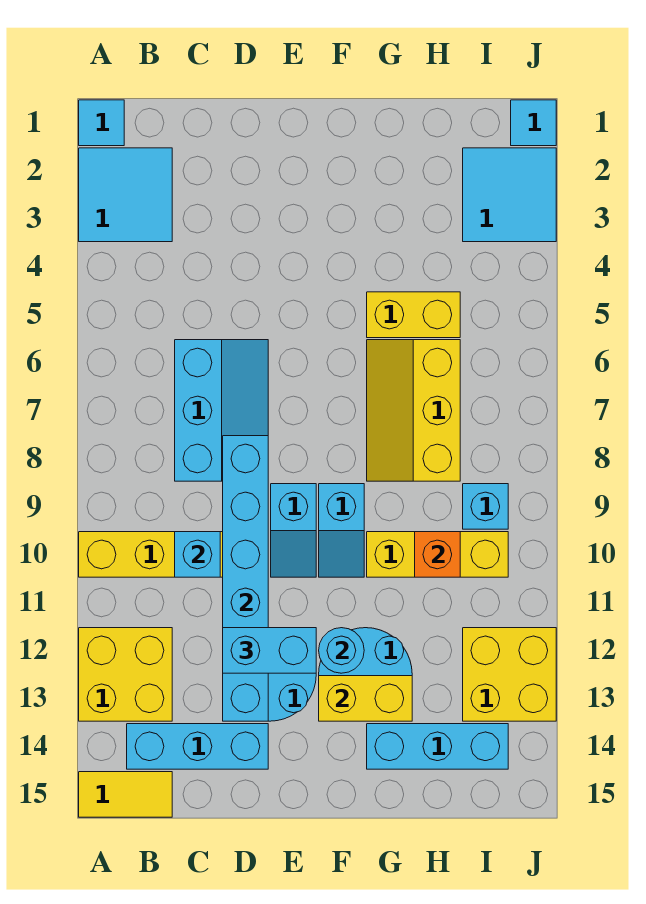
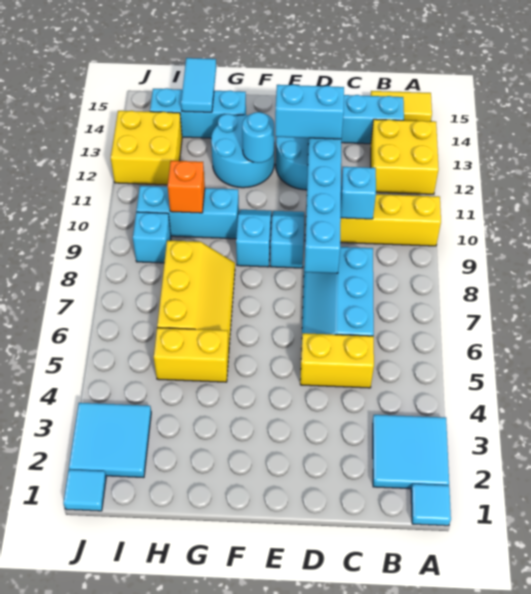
yellow 1x2 brick [319,676,412,721] -> yellow 1x2 brick moved to [300,333,374,388]
yellow 1x3 brick [367,532,508,577] -> cyan 1x3 brick [136,186,239,239]
none -> cyan 1x2 tile [181,58,216,112]

